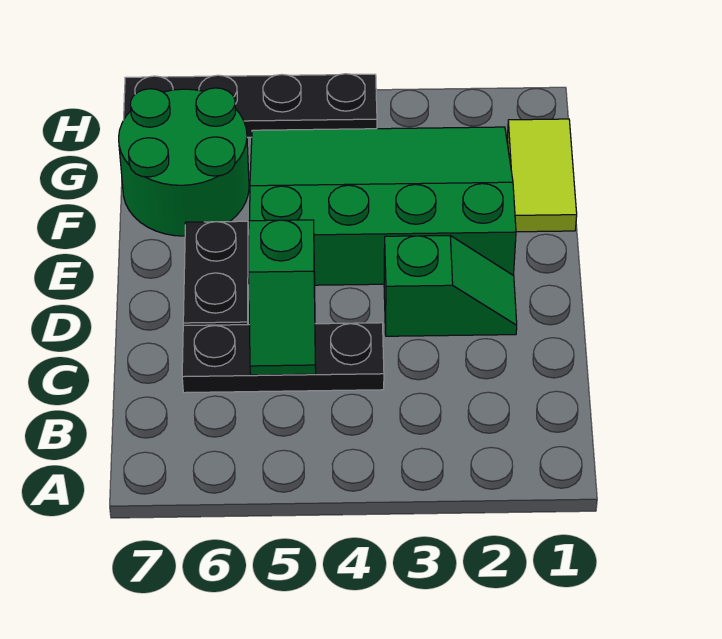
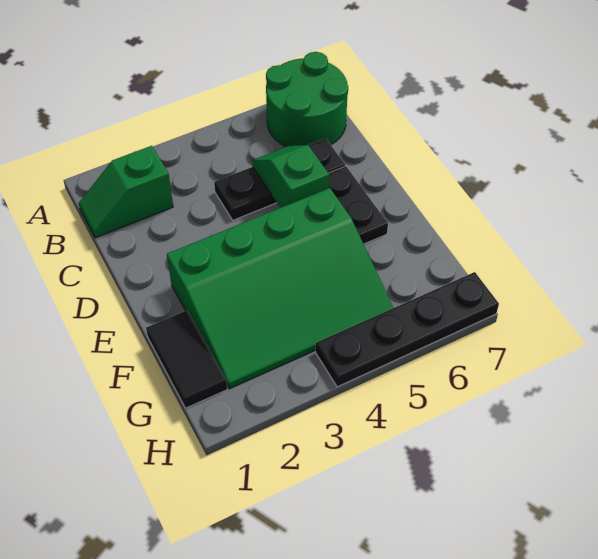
green 1x2 slope [384,236,517,336] -> green 1x2 slope moved to [78,146,173,238]
lime 1x2 tile [508,119,577,232] -> black 1x2 tile [146,310,227,408]
green 2x2 round brick [119,88,249,236] -> green 2x2 round brick moved to [266,52,348,147]

